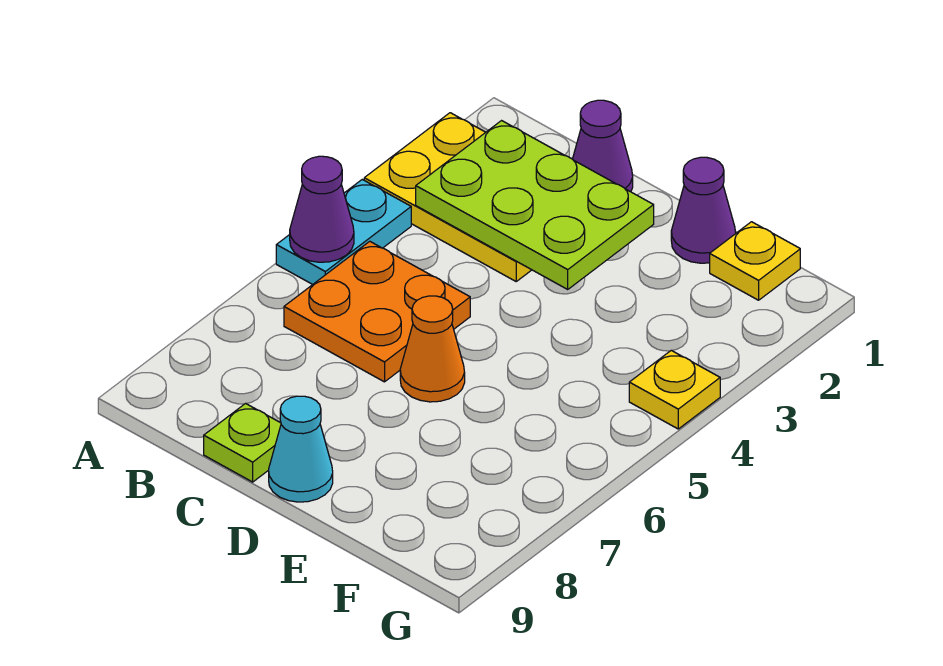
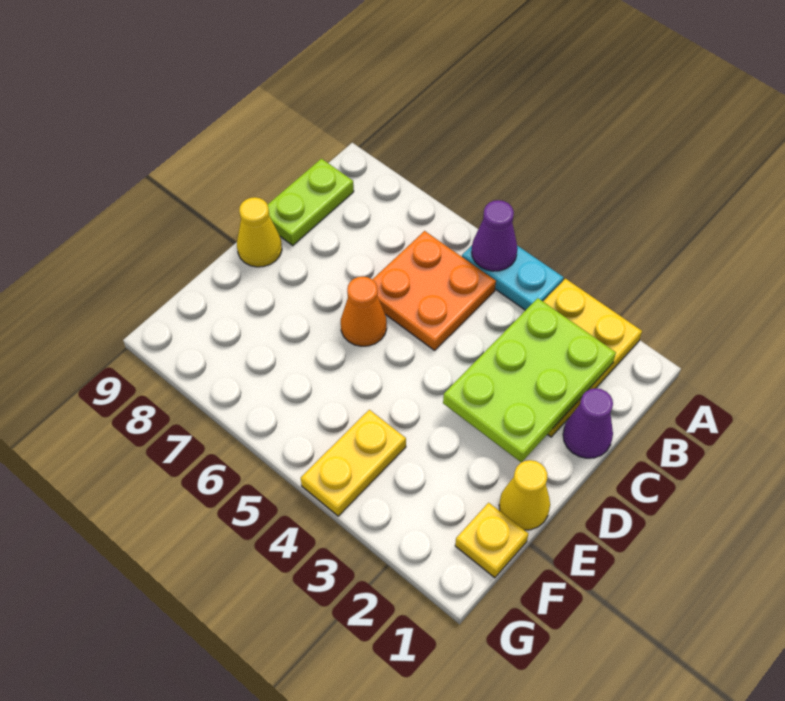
lime 1x1 plate [204,404,281,482] -> lime 1x2 plate [268,159,354,246]
cyan 1x1 cone [269,396,333,502] -> yellow 1x1 cone [237,197,282,267]
purple 1x1 cone [671,157,736,263] -> yellow 1x1 cone [499,460,550,530]
yellow 1x1 plate [629,350,720,429] -> yellow 1x2 plate [301,410,406,516]

